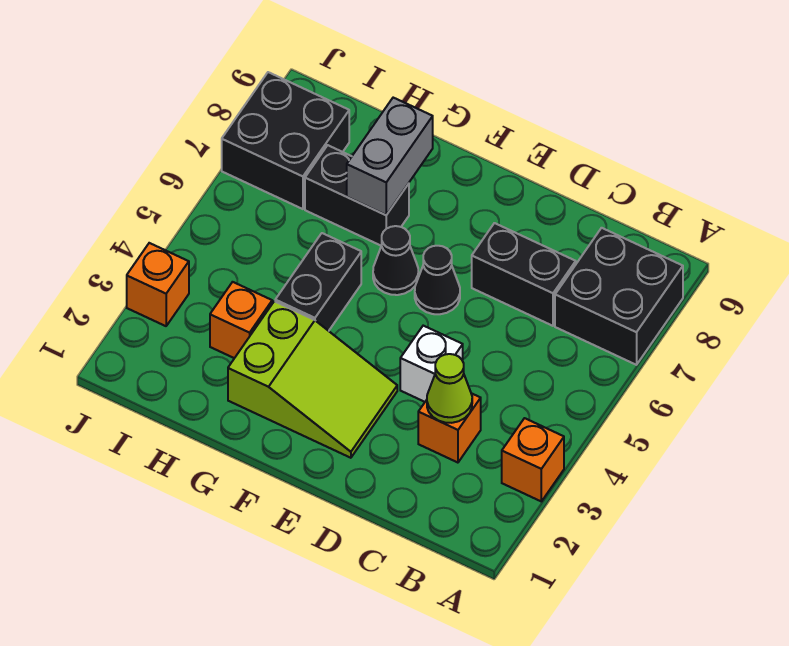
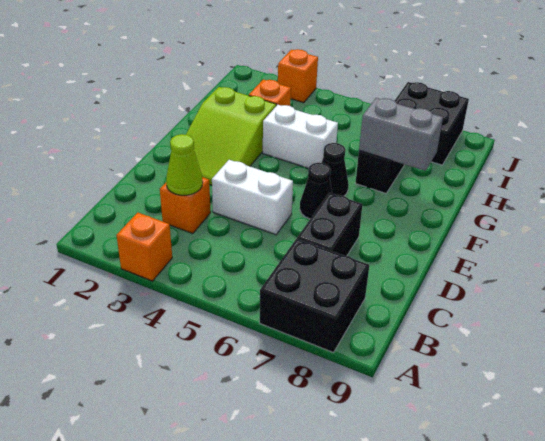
white 1x1 brick [400,326,463,402] -> white 1x2 brick [212,160,293,235]
black 1x2 brick [275,233,361,331] -> white 1x2 brick [263,105,338,168]

